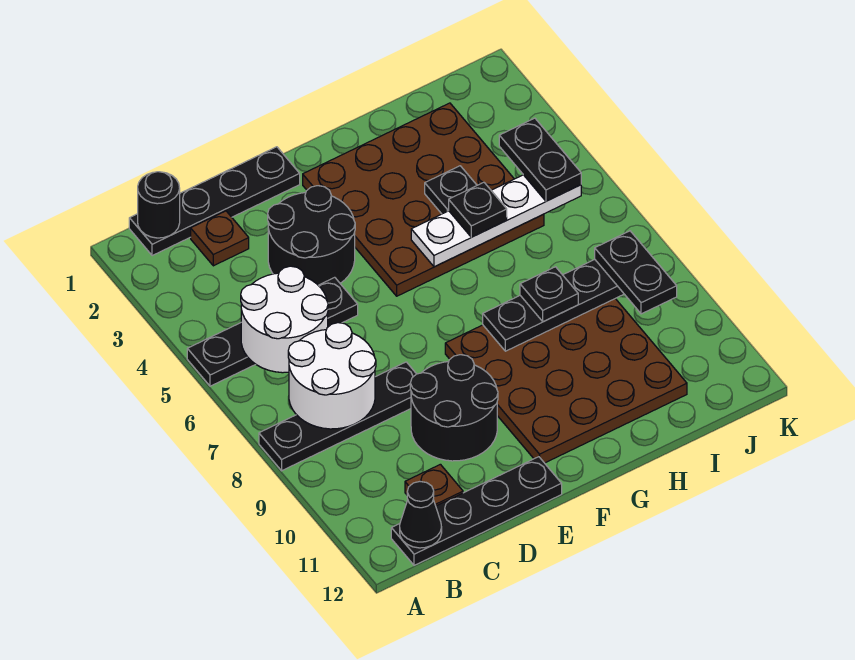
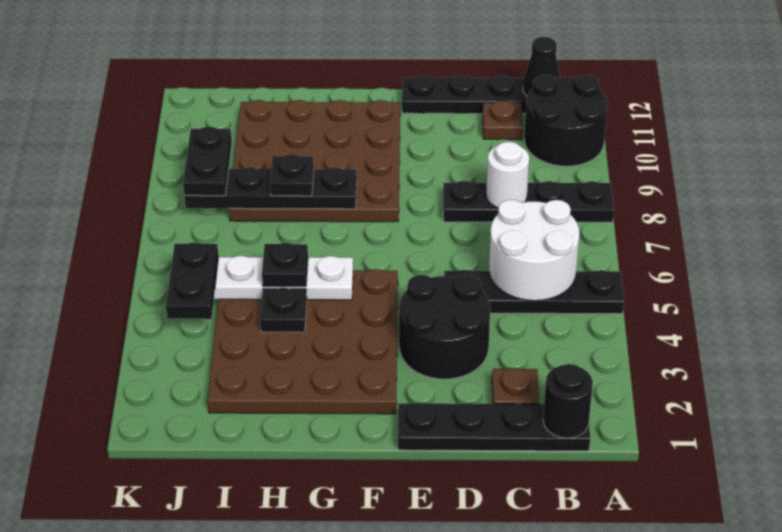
white 2x2 round brick [288,323,376,429] -> white 1x1 round brick [486,142,529,208]
black 2x2 round brick [410,355,498,461] -> black 2x2 round brick moved to [524,75,608,166]

